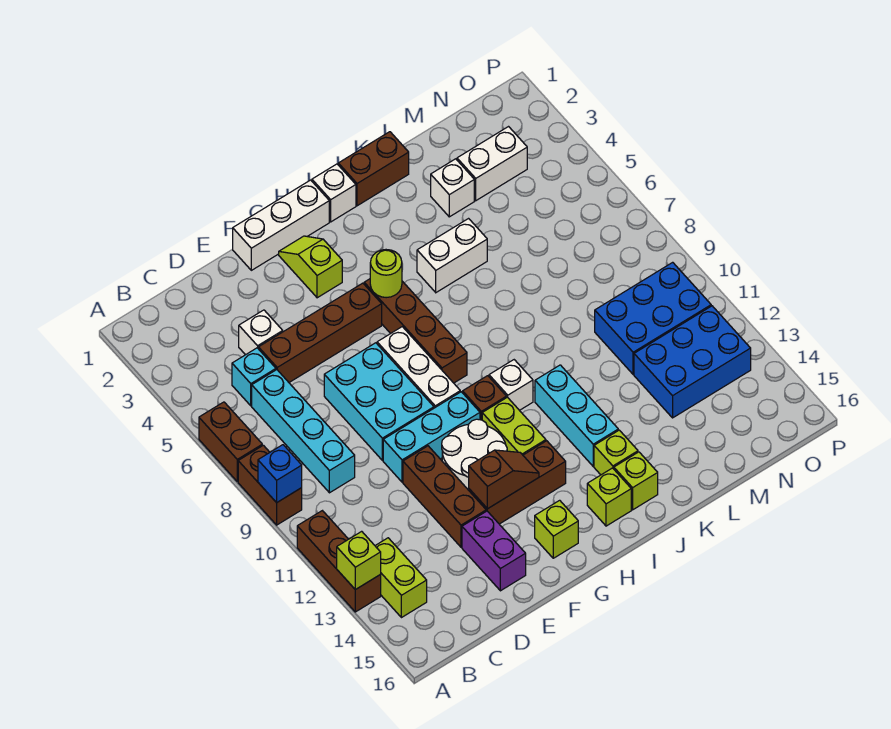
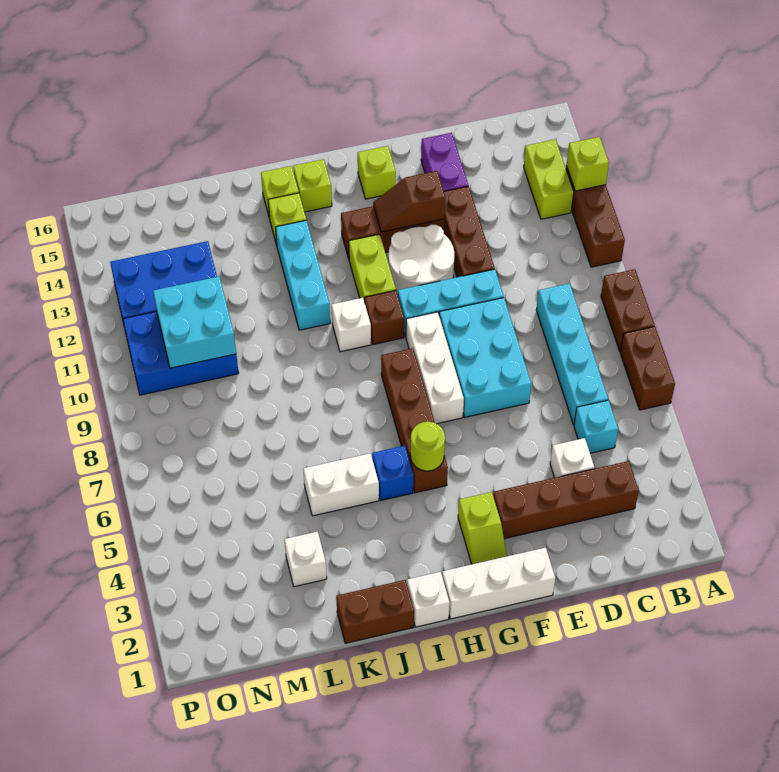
blue 1x1 brick [258,445,302,503] -> blue 1x1 brick moved to [372,446,413,500]
brown 1x4 brick [258,283,382,382] -> brown 1x4 brick moved to [493,461,639,539]
white 1x2 brick [457,127,527,201] -> none
none -> cyan 2x2 brick [153,277,236,368]

